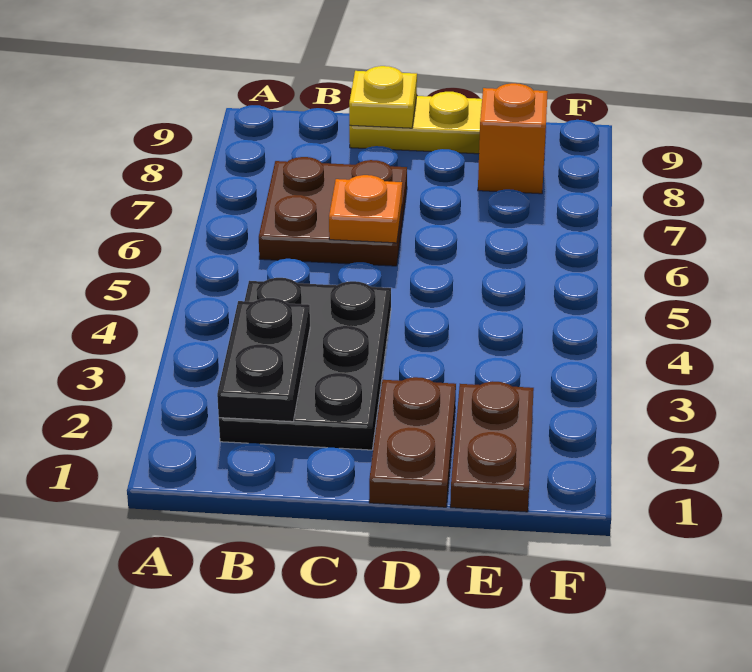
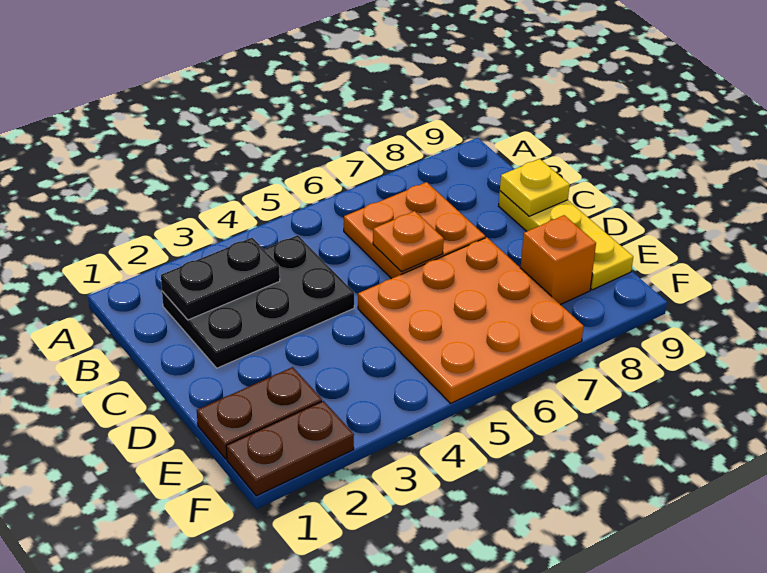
brown 2x2 plate [259,157,407,266] -> orange 2x2 plate [344,182,485,279]
brown 1x2 plate [369,377,456,507] -> brown 1x2 plate moved to [226,401,354,496]
none -> orange 3x3 plate [358,237,584,403]

